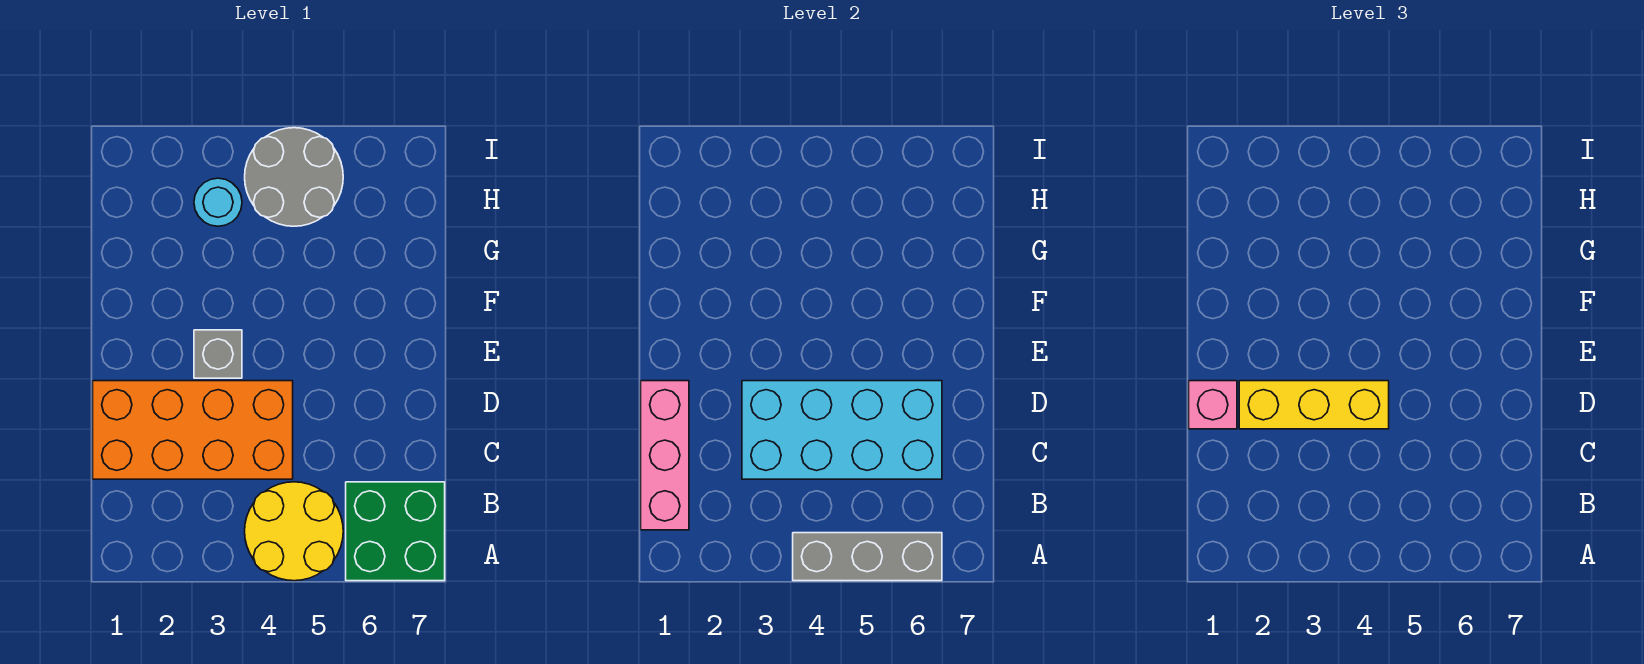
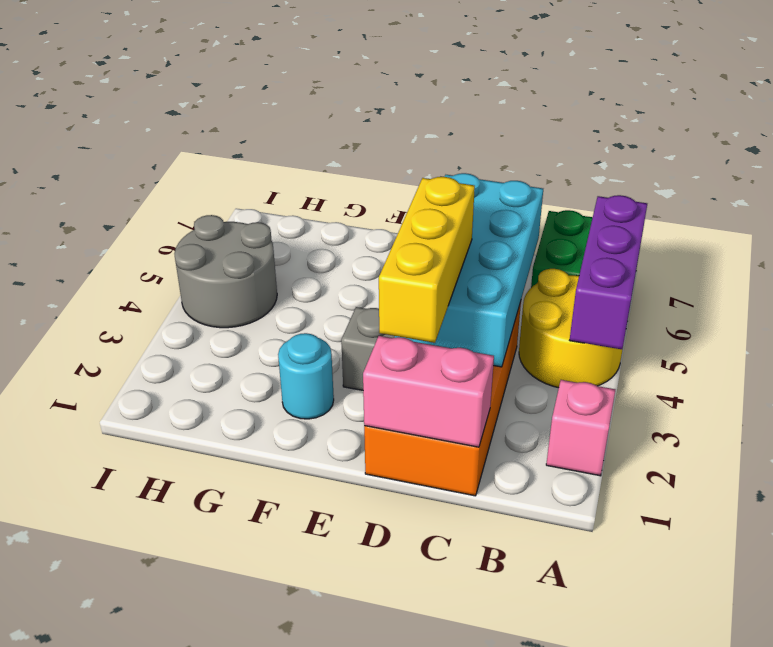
grey 1x3 brick [793,533,942,581] -> purple 1x3 brick [570,195,647,349]
pink 1x3 brick [641,381,689,530] -> pink 1x2 brick [363,336,494,447]
pink 1x1 brick [1189,381,1237,429] -> pink 1x1 brick moved to [546,380,615,476]
cyan 1x1 round brick [194,178,242,226] -> cyan 1x1 round brick moved to [278,333,334,419]

